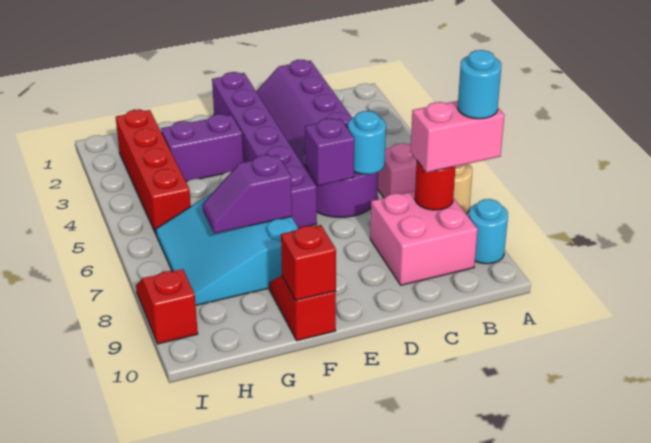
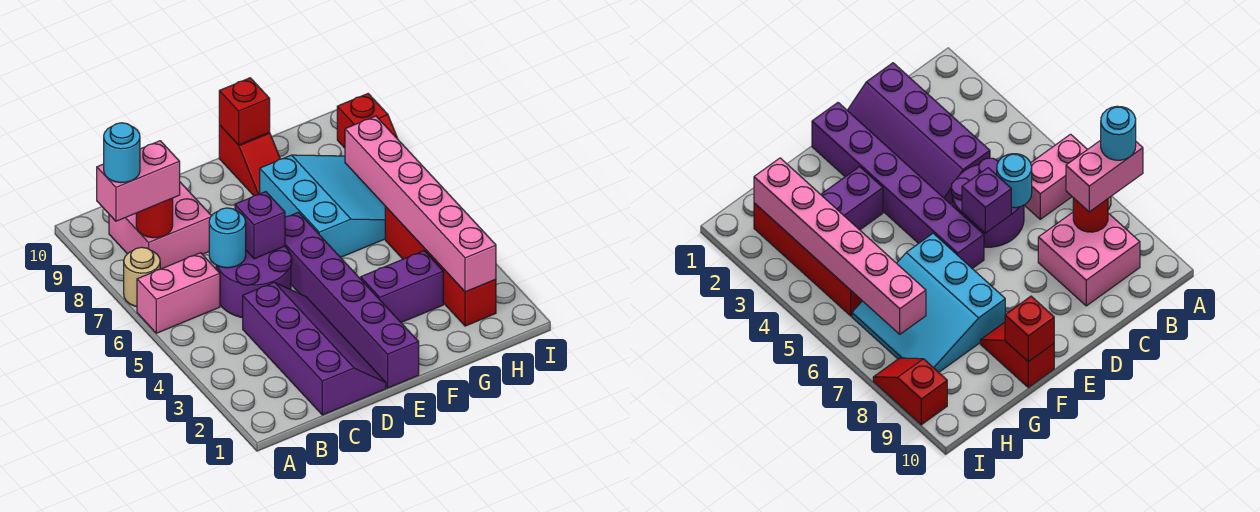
cyan 1x1 round brick [469,199,508,264] -> none
purple 1x2 slope [203,155,292,233] -> none
none -> pink 1x6 brick [345,116,496,292]

